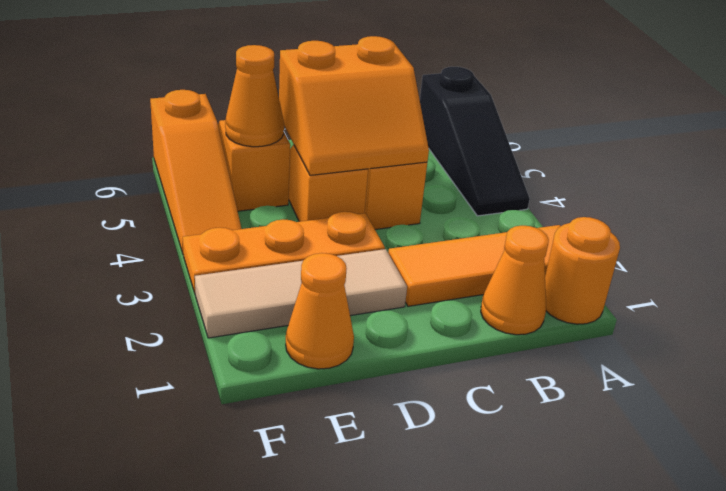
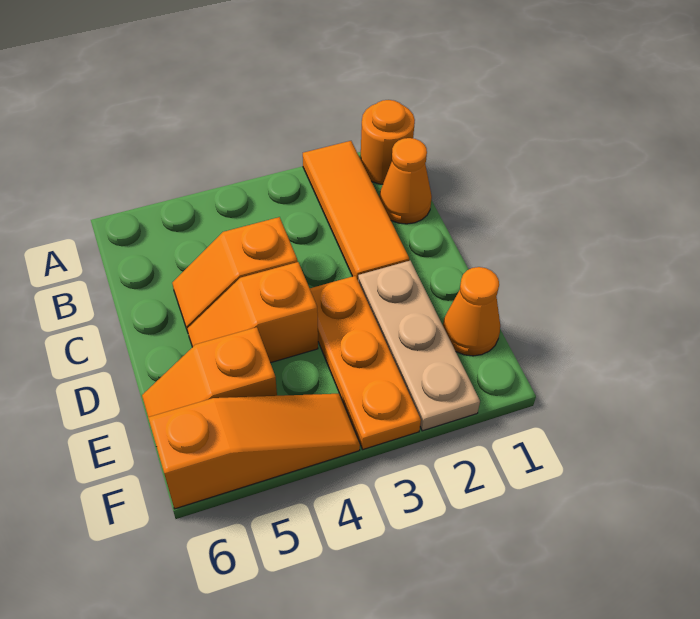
black 1x3 slope [420,67,530,216] -> none
orange 2x2 slope [279,36,429,175] -> none
tan 1x3 tile [195,249,407,338] -> tan 1x3 plate [358,261,480,431]
orange 1x1 cone [225,45,284,147] -> none

